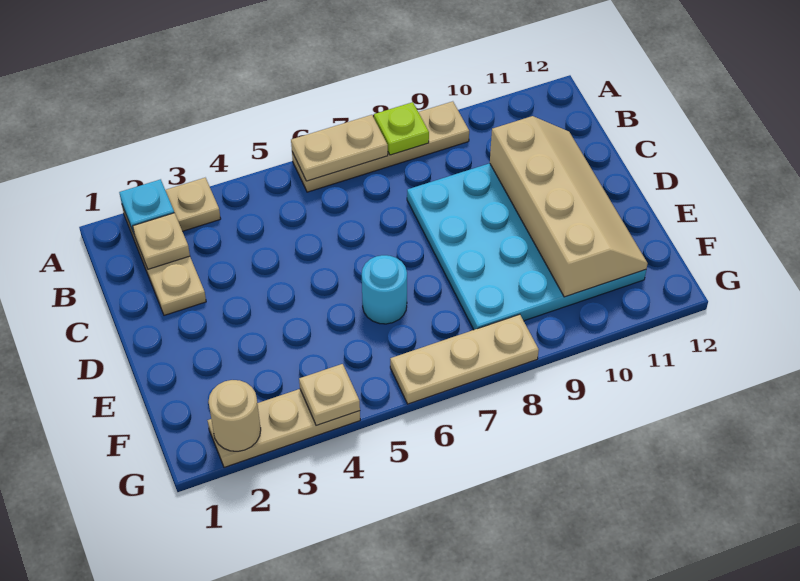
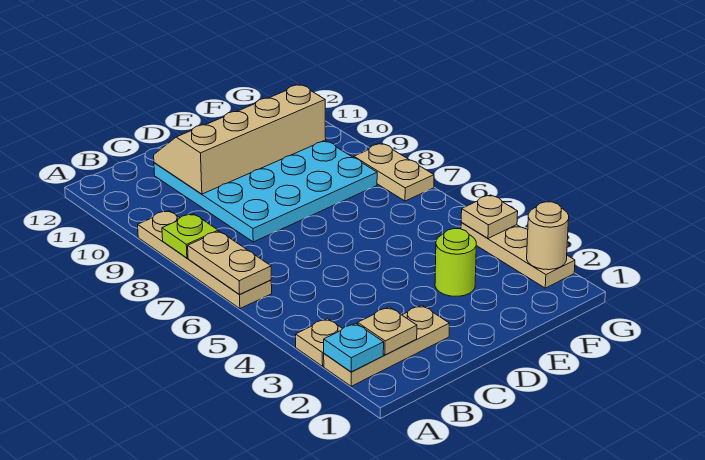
none -> lime 1x1 round brick [435,229,476,296]
cyan 1x1 round brick [362,255,407,324] -> none
tan 1x3 plate [390,314,539,404] -> tan 1x2 plate [354,144,434,201]

